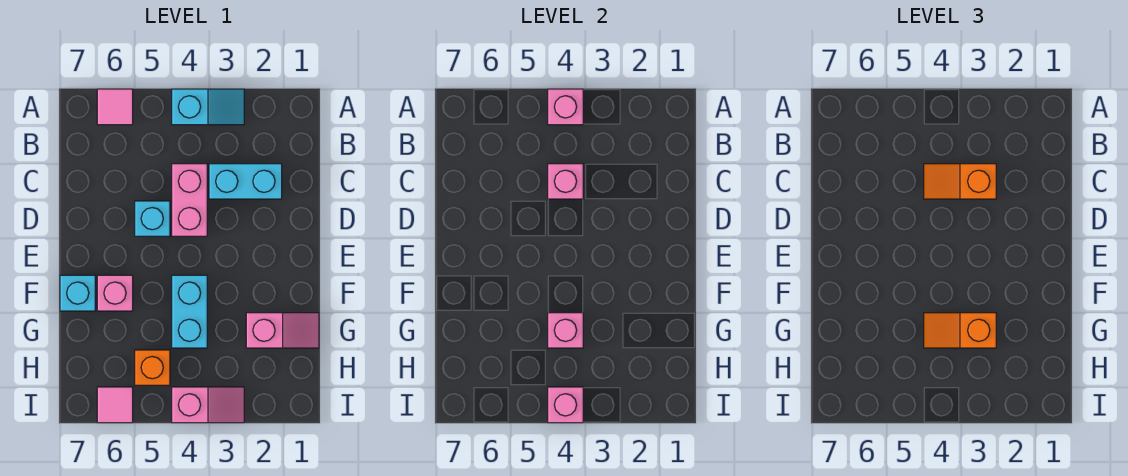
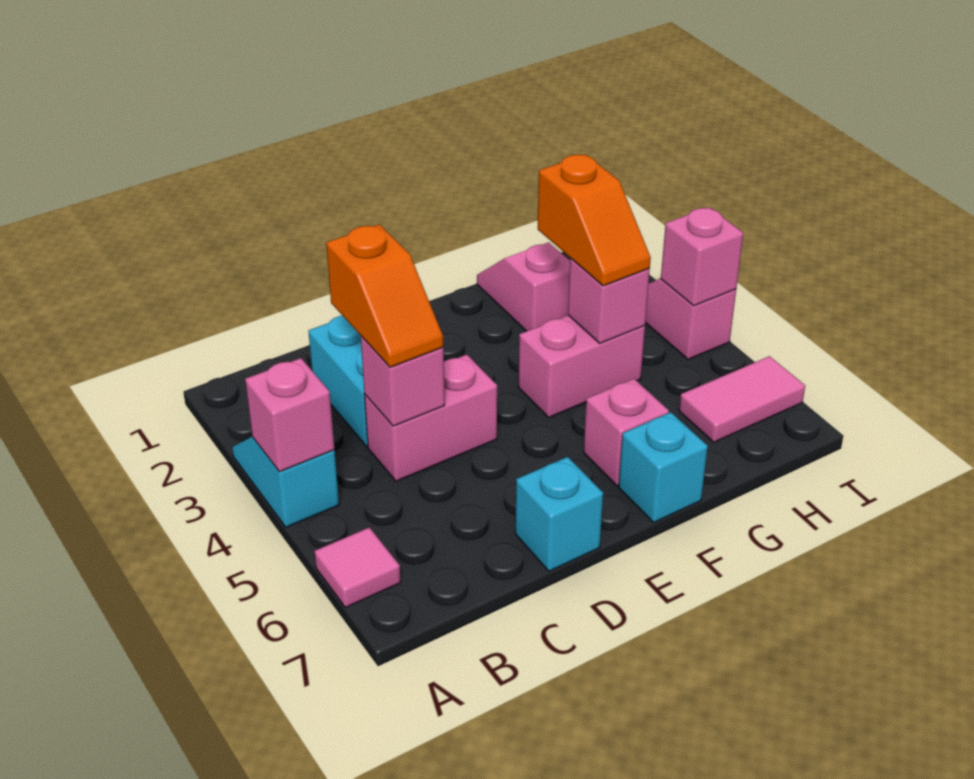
cyan 1x1 brick [135,201,170,236] -> cyan 1x1 brick moved to [515,457,603,571]
cyan 1x2 brick [172,275,207,348] -> pink 1x2 brick [518,315,645,417]
orange 1x1 brick [135,350,170,385] -> none
pink 1x1 tile [97,387,133,423] -> pink 1x2 tile [679,356,805,442]

